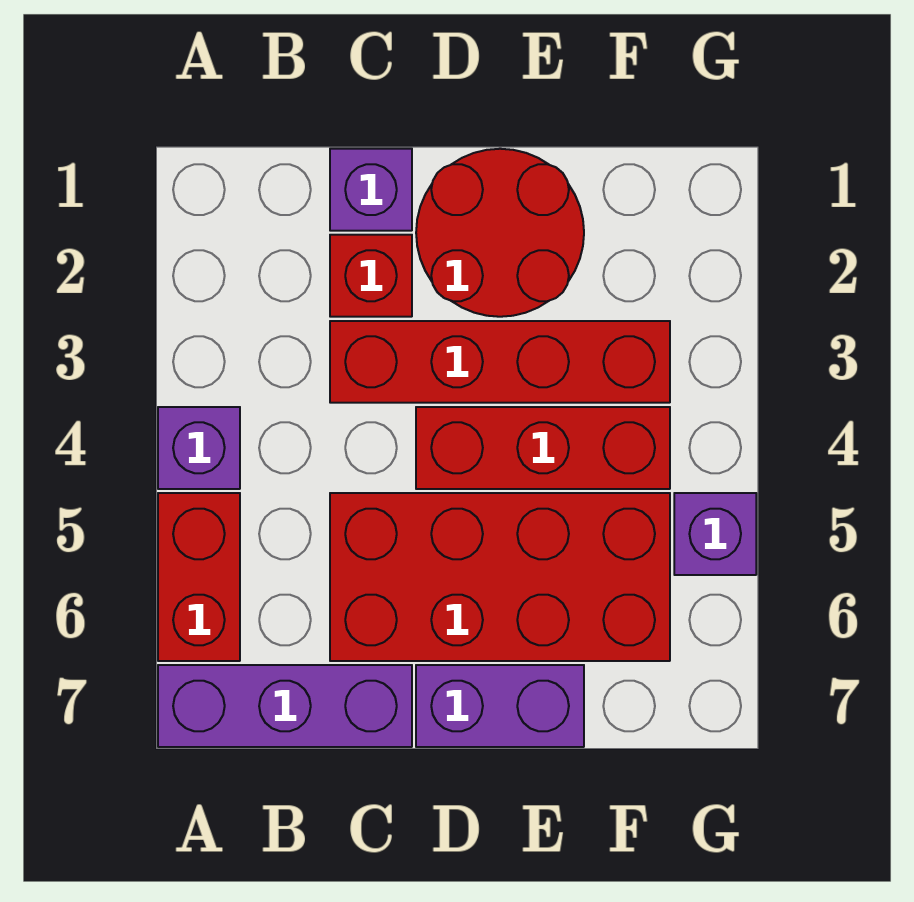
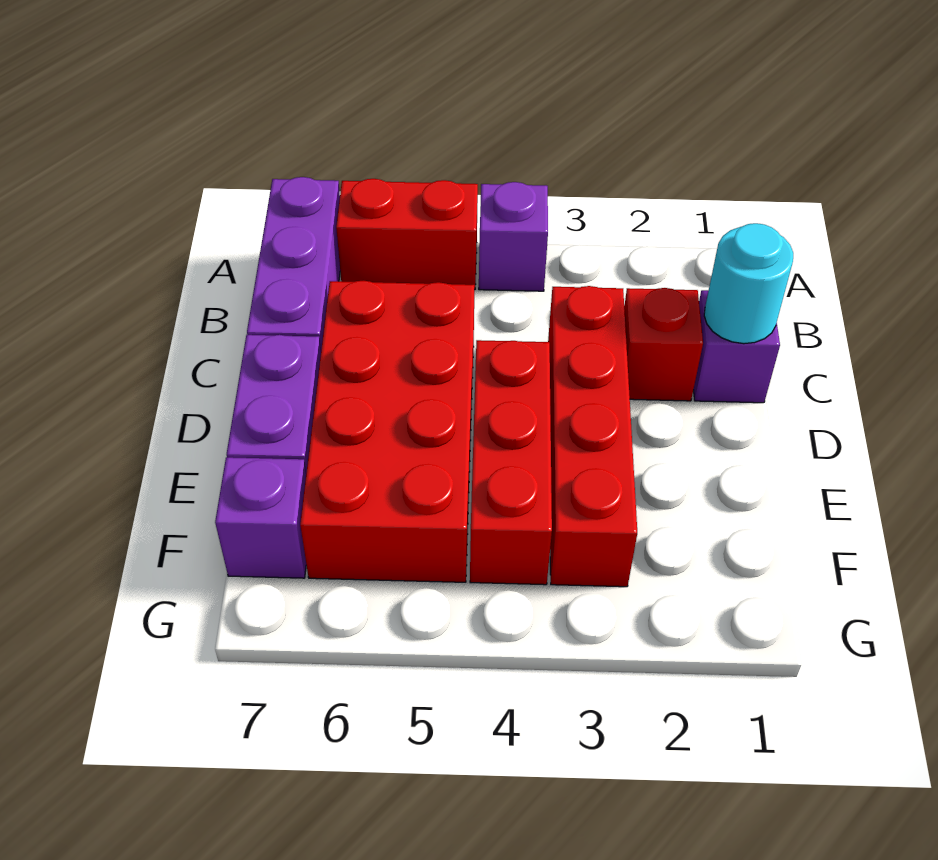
none -> cyan 1x1 round brick [704,223,793,344]
red 2x2 round brick [416,149,584,317] -> none
purple 1x1 brick [674,493,756,575] -> purple 1x1 brick moved to [215,457,306,578]

